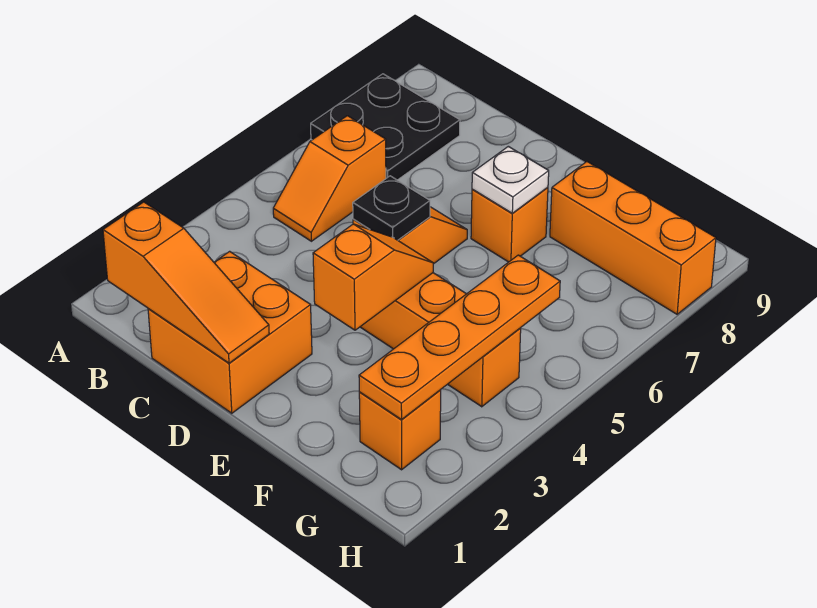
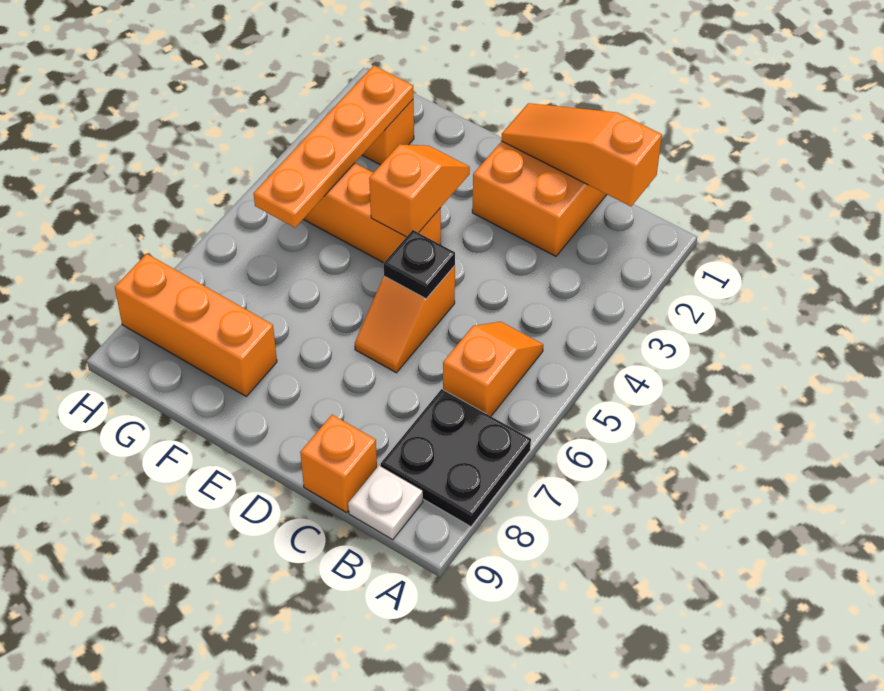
orange 1x2 slope [313,224,433,330] -> orange 1x2 slope turned to [369,144,470,237]
orange 1x1 brick [471,187,548,262] -> orange 1x1 brick moved to [300,415,377,513]
white 1x1 plate [472,146,549,213] -> white 1x1 plate moved to [348,465,423,540]

